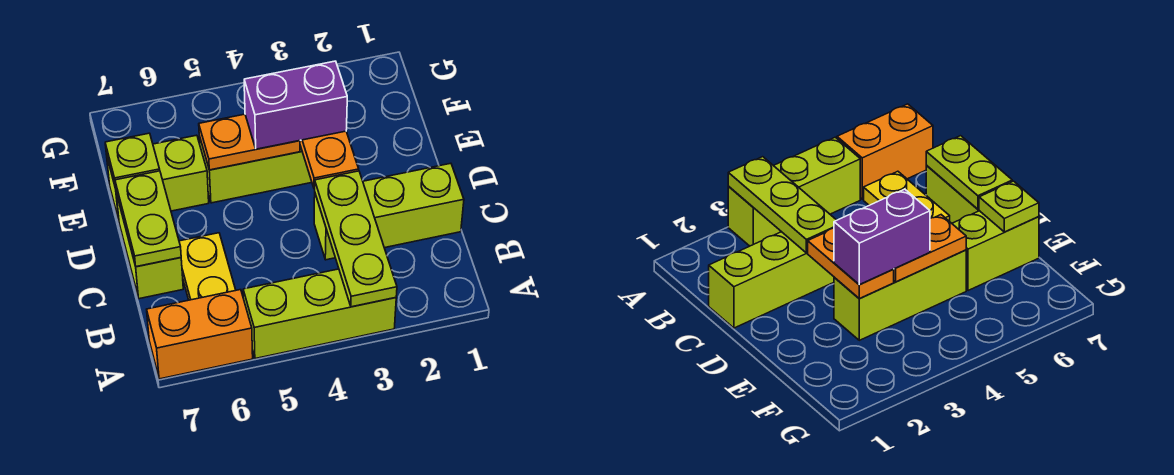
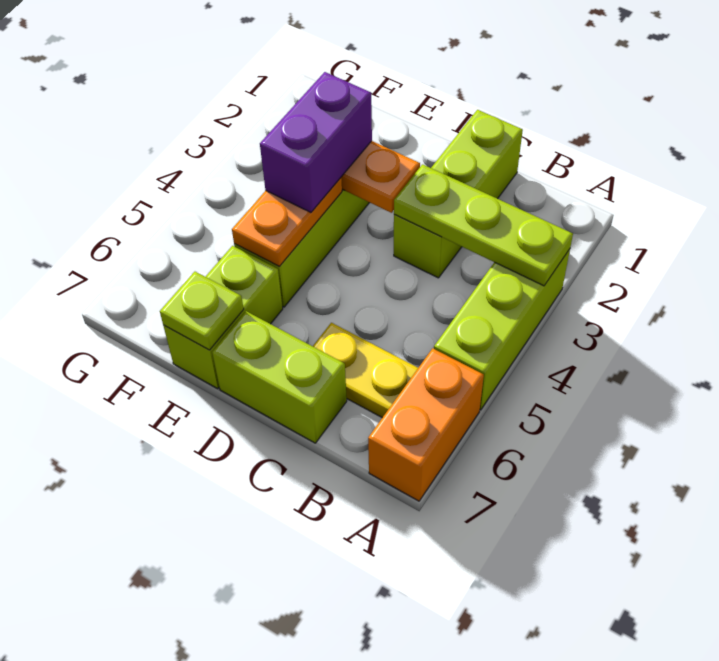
lime 1x2 plate [115,171,181,267] -> none

